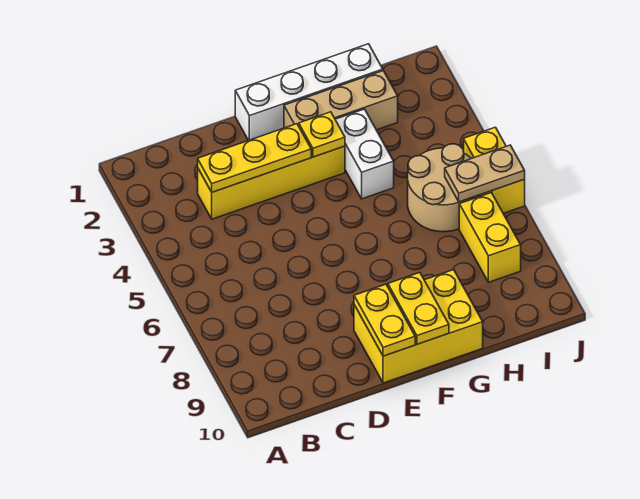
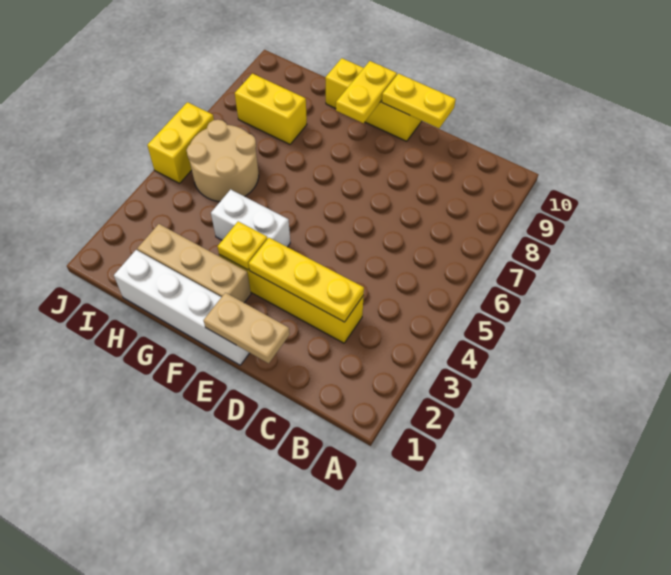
yellow 2x3 brick [354,270,483,383] -> yellow 1x3 brick [325,58,422,141]
yellow 1x2 plate [354,284,415,356] -> yellow 1x2 plate turned to [382,74,456,128]
white 1x2 brick [335,109,394,199] -> white 1x2 brick turned to [211,189,290,247]
tan 1x2 plate [445,145,525,202] -> tan 1x2 plate moved to [204,293,290,363]
yellow 1x2 brick [459,193,521,282] -> yellow 1x2 brick turned to [235,74,307,144]

